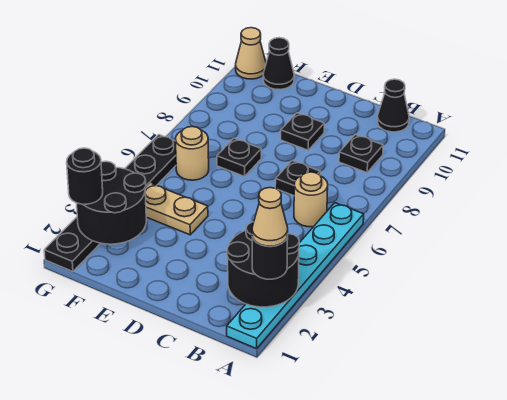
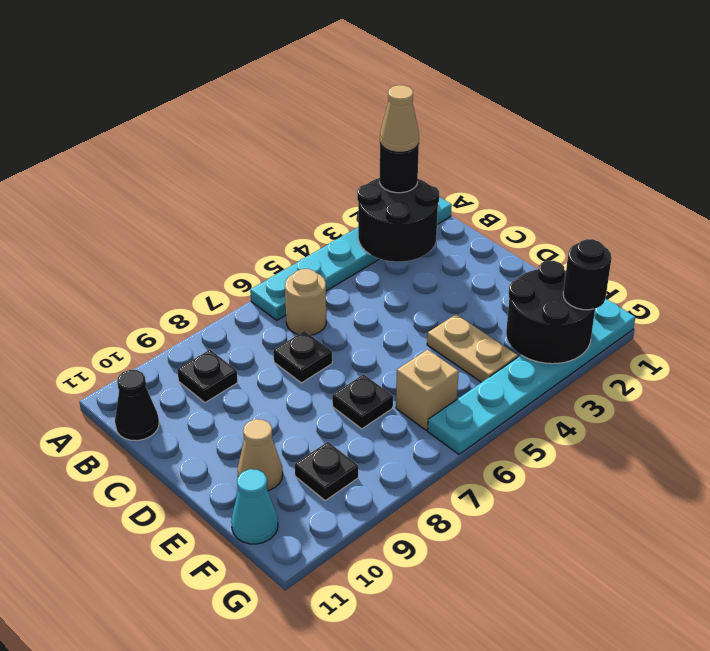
black 1x1 plate [281,113,324,150] -> black 1x1 plate moved to [295,442,358,500]
tan 1x1 round brick [176,126,209,180] -> tan 1x1 brick [396,350,459,430]
black 1x1 cone [263,38,294,89] -> cyan 1x1 cone [231,469,278,544]
black 1x6 plate [44,135,176,271] -> cyan 1x6 plate [428,299,635,454]
tan 1x1 cone [236,28,266,79] -> tan 1x1 cone moved to [238,419,283,491]

